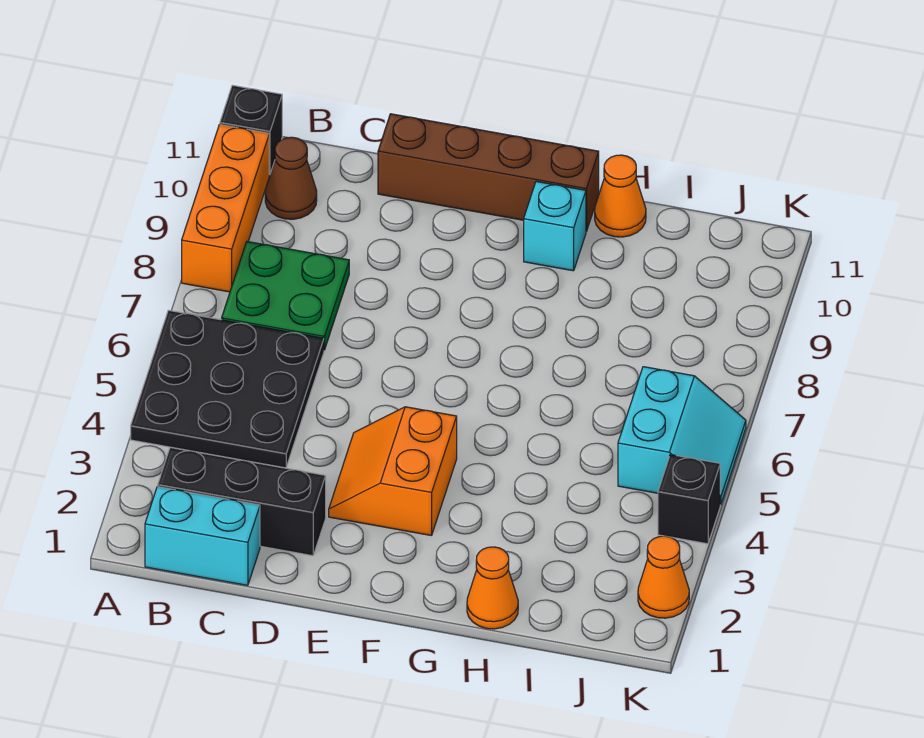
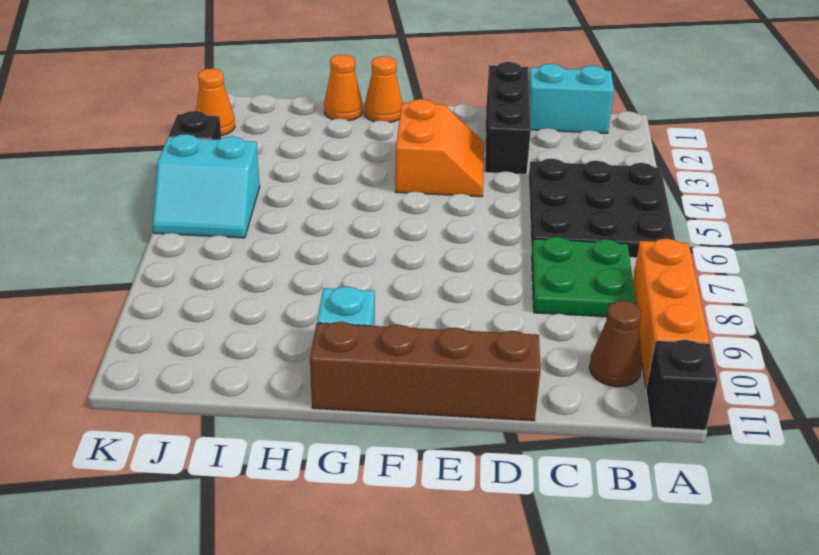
black 1x3 brick [158,447,326,556] -> black 1x3 brick turned to [485,62,531,174]
orange 1x1 cone [595,155,646,237] -> orange 1x1 cone moved to [365,56,402,123]
cyan 2x2 slope [618,367,746,505] -> cyan 2x2 slope turned to [152,134,260,238]

